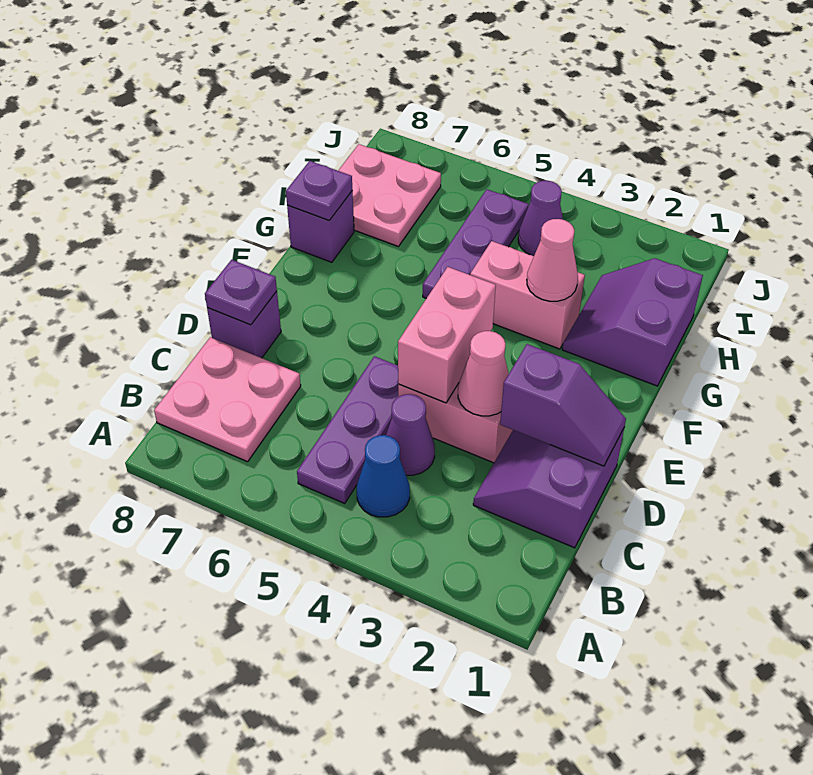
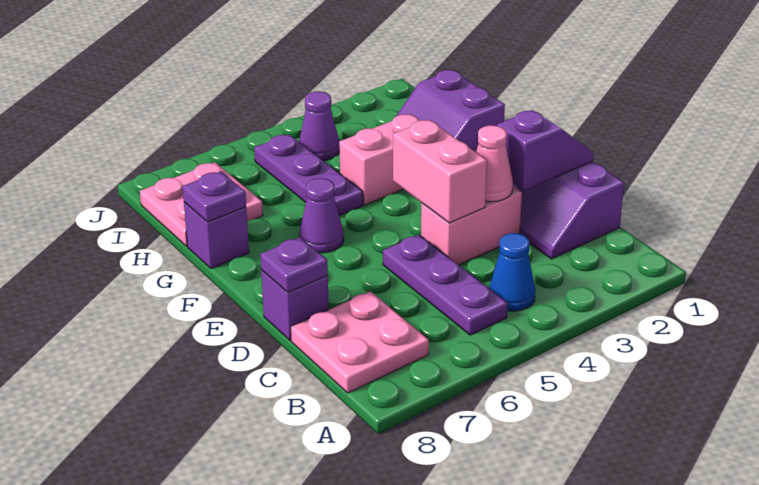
purple 1x1 cone [386,394,435,475] -> purple 1x1 cone moved to [299,178,344,253]
pink 1x1 cone [527,219,578,301] -> none

